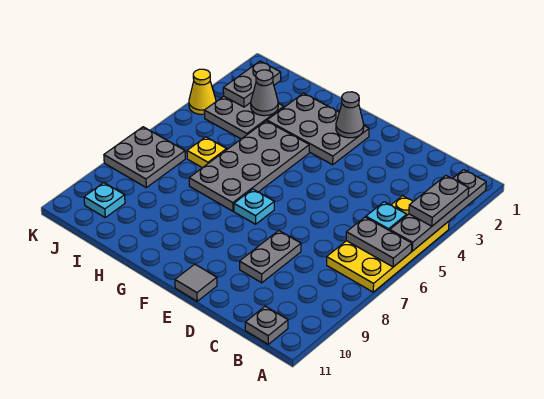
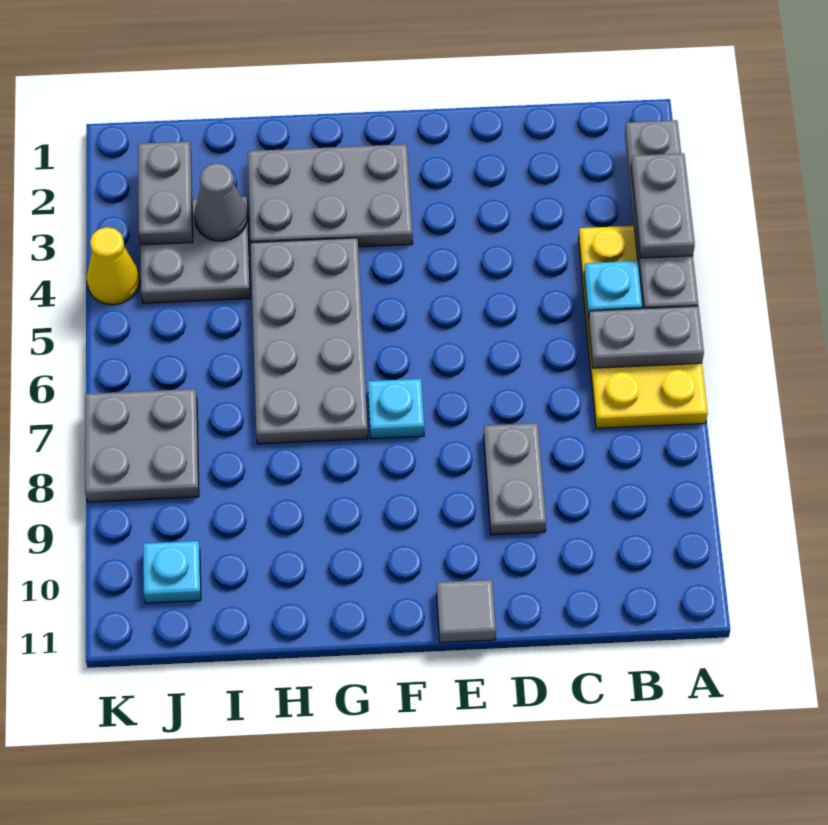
grey 1x1 plate [245,306,288,344] -> none
grey 1x1 cone [336,92,364,138] -> none
yellow 1x1 plate [187,137,227,168] -> none

